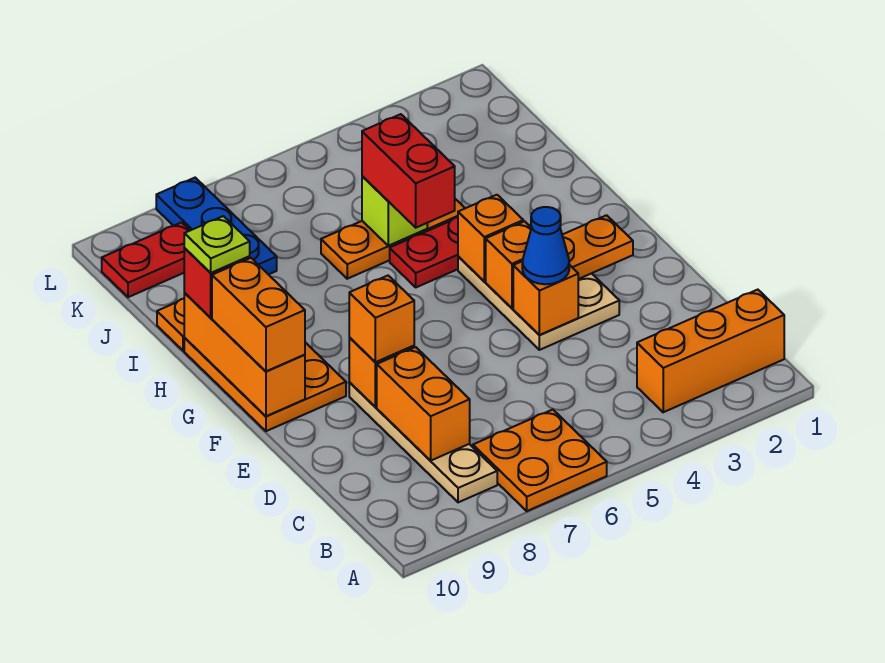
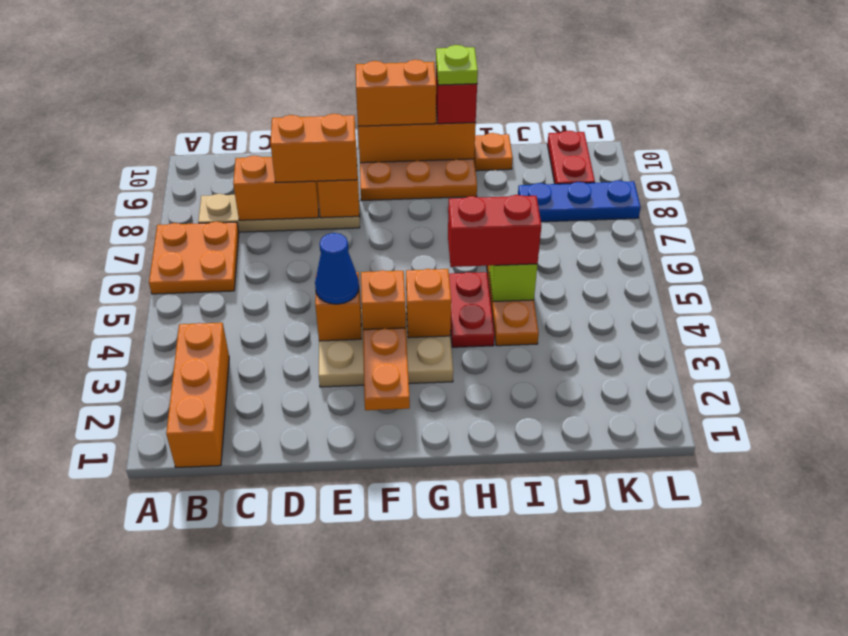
orange 1x1 brick [349,276,414,362] -> orange 1x2 brick [271,114,357,182]

